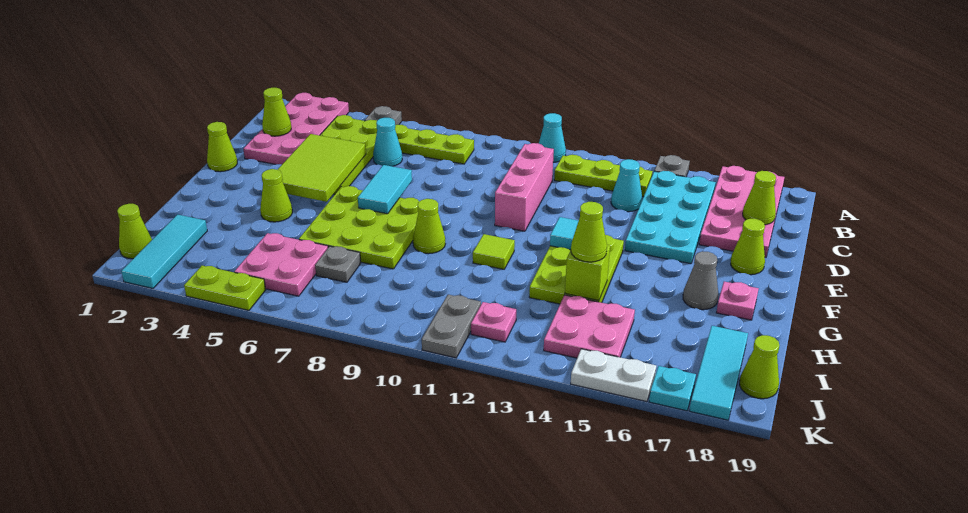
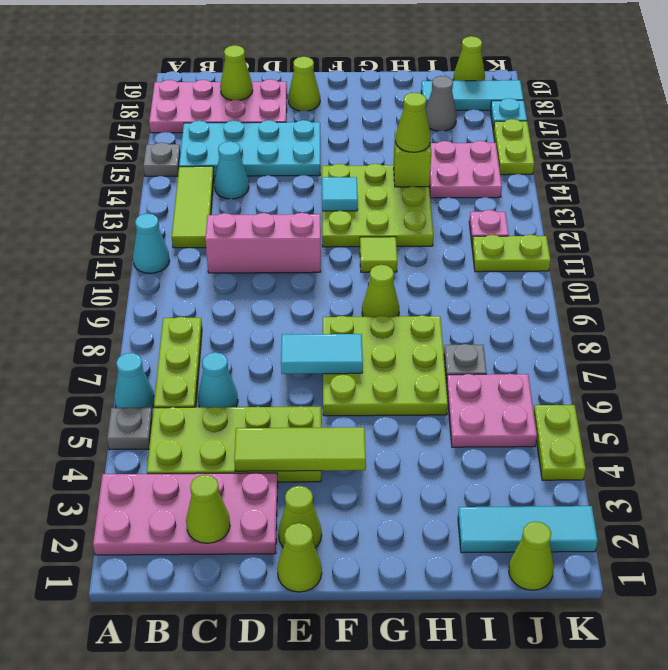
none -> cyan 1x1 cone [114,353,154,408]
lime 1x3 plate [554,155,653,197] -> lime 1x3 tile [172,166,214,248]
lime 2x3 tile [278,134,366,202] -> lime 1x3 tile [234,427,366,471]
lime 2x3 plate [529,235,624,304] -> lime 3x3 plate [322,164,433,247]
lime 1x1 cone [260,169,292,222] -> lime 1x1 cone moved to [278,486,322,548]
grey 1x1 cone [683,251,718,310] -> grey 1x1 cone moved to [426,76,457,131]
pink 1x1 plate [716,282,759,320] -> none
grey 1x2 plate [422,295,481,358] -> lime 1x2 plate [472,235,551,272]
white 1x2 plate [571,349,656,402] -> lime 1x2 plate [493,119,534,175]

